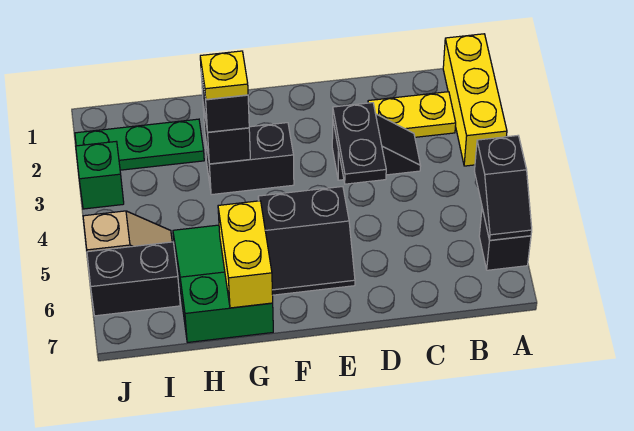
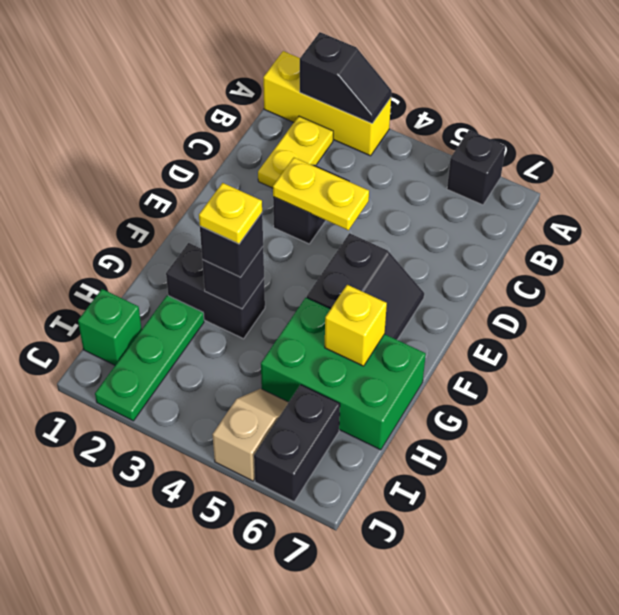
black 1x2 slope [474,136,532,240] -> black 1x2 slope moved to [300,32,392,123]
black 1x2 plate [333,103,386,184] -> yellow 1x2 plate [273,158,369,230]
black 1x2 brick [205,123,294,195] -> black 1x2 brick turned to [166,243,265,339]
green 2x3 slope [173,225,273,342] -> green 2x3 brick [261,298,426,450]
yellow 1x2 brick [218,201,273,308] -> yellow 1x1 brick [325,285,387,366]
green 1x1 brick [76,142,124,209] -> green 1x1 brick moved to [78,289,142,365]

